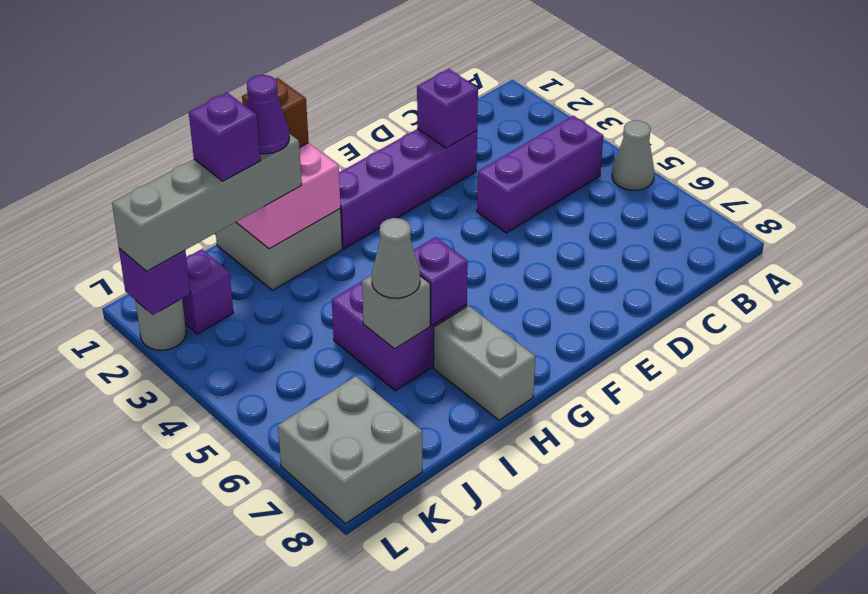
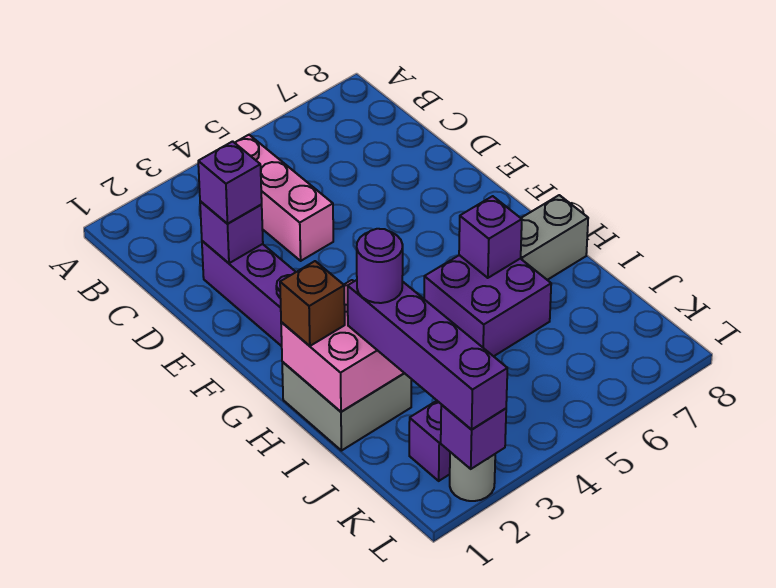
grey 1x1 cone [612,120,654,190] -> none
purple 1x3 brick [477,116,603,233] -> pink 1x3 brick [235,135,333,261]
grey 1x4 brick [112,134,302,271] -> purple 1x4 brick [348,280,507,430]
purple 1x1 cone [247,75,289,154] -> purple 1x1 round brick [357,229,403,303]
grey 1x1 brick [362,275,430,349] -> none
grey 1x1 cone [372,218,420,298] -> none
purple 1x1 brick [189,93,260,181] -> purple 1x1 brick moved to [198,141,262,224]
grey 2x2 brick [278,376,422,524] -> none

